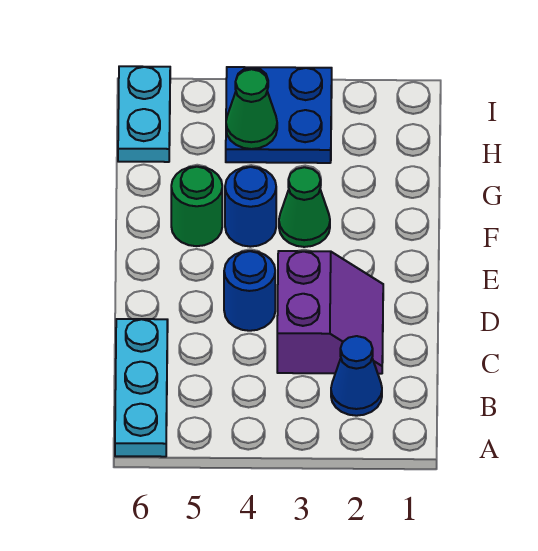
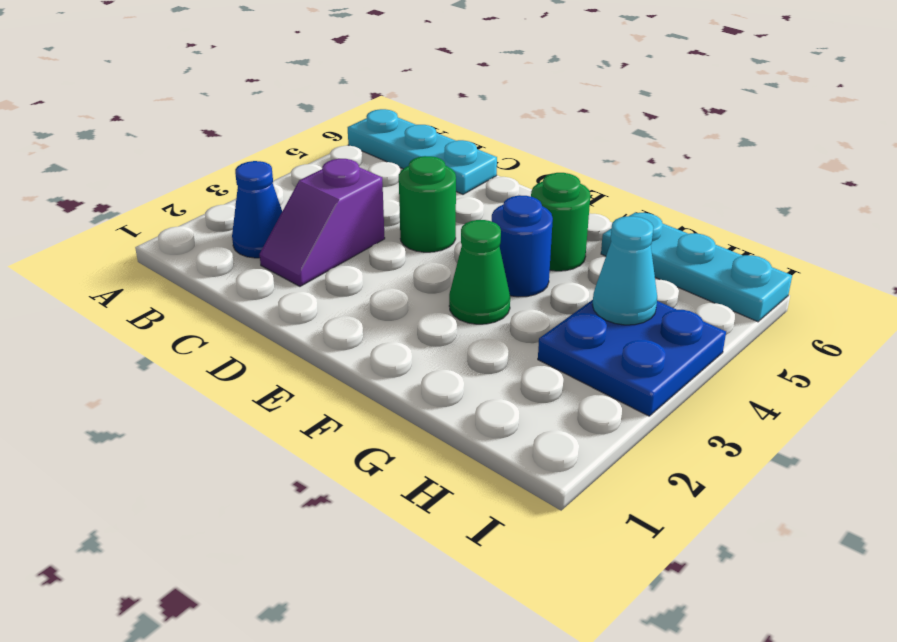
purple 2x2 slope [277,251,383,374] -> purple 1x2 slope [260,159,385,286]
blue 1x1 round brick [224,251,275,331] -> green 1x1 round brick [399,156,456,252]
green 1x1 cone [226,69,277,149] -> cyan 1x1 cone [592,216,657,325]
cyan 1x2 plate [118,66,170,162] -> cyan 1x3 plate [601,213,792,322]

